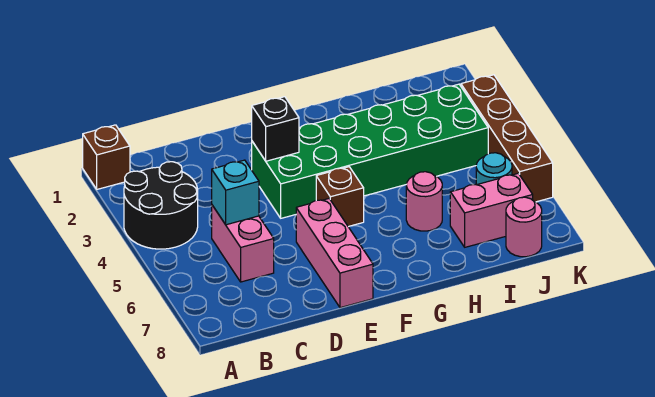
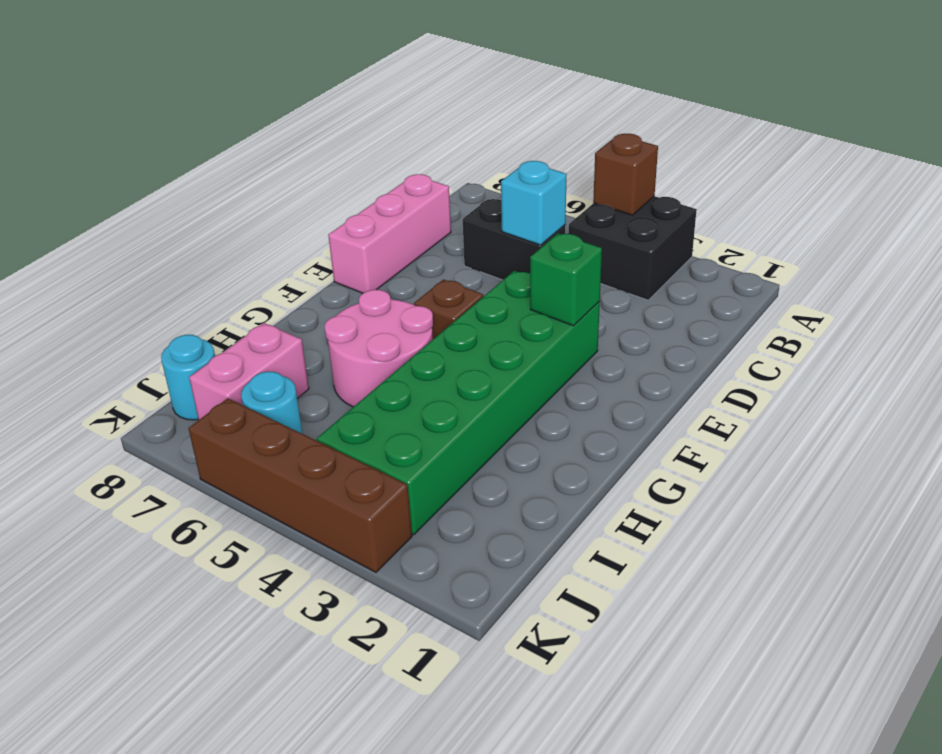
brown 1x1 brick [83,125,130,189] -> brown 1x1 brick moved to [593,134,658,215]
black 2x2 round brick [124,162,198,249] -> black 2x2 brick [568,196,697,300]
pink 1x2 brick [212,205,274,282] -> black 1x2 brick [463,199,565,280]
black 1x1 brick [252,97,299,161] -> green 1x1 brick [530,233,602,326]
pink 1x3 brick [296,199,373,308] -> pink 1x3 brick turned to [328,174,451,293]
pink 1x1 round brick [406,172,442,231] -> pink 2x2 round brick [325,290,433,407]
pink 1x1 round brick [506,197,542,257] -> cyan 1x1 round brick [161,335,215,420]

